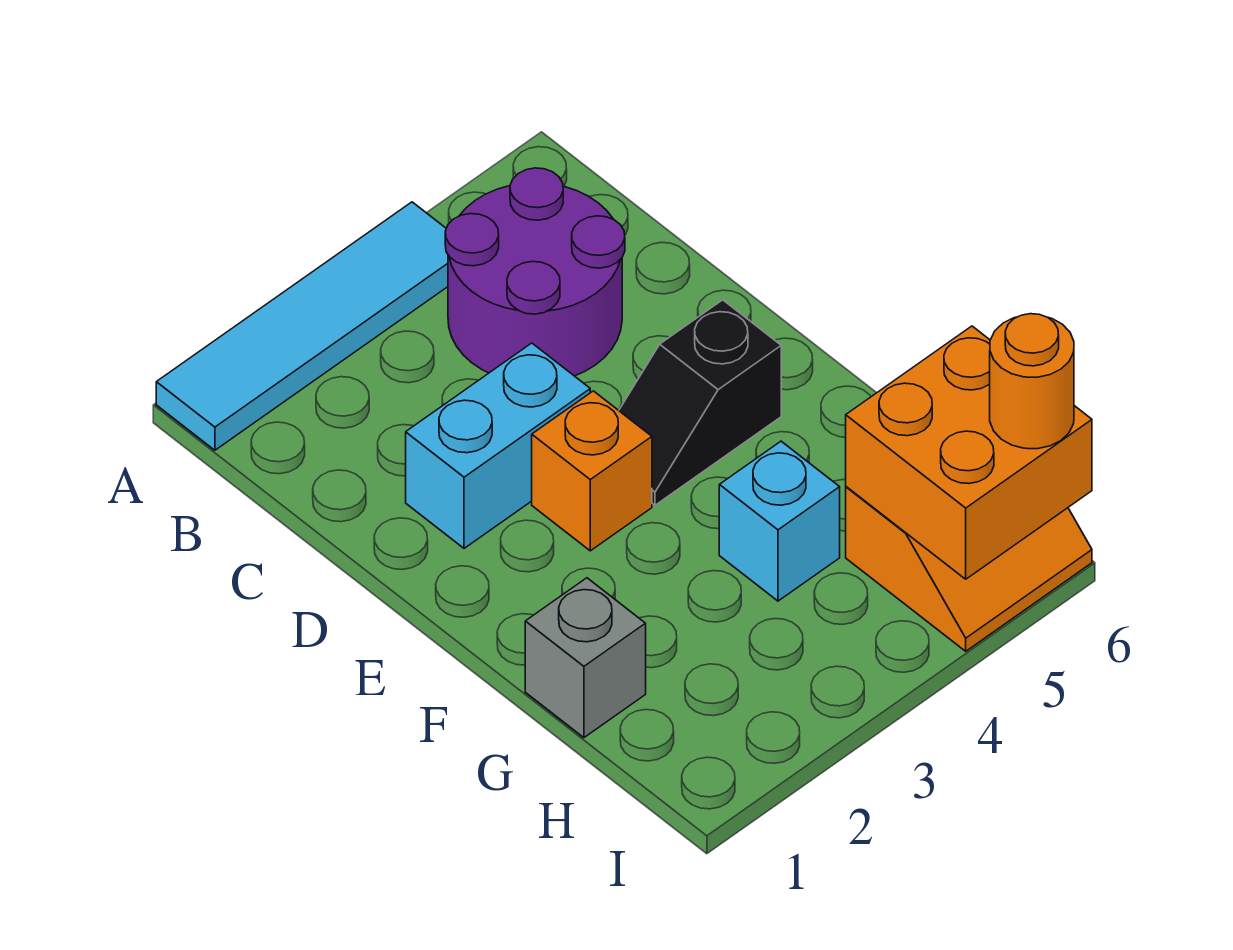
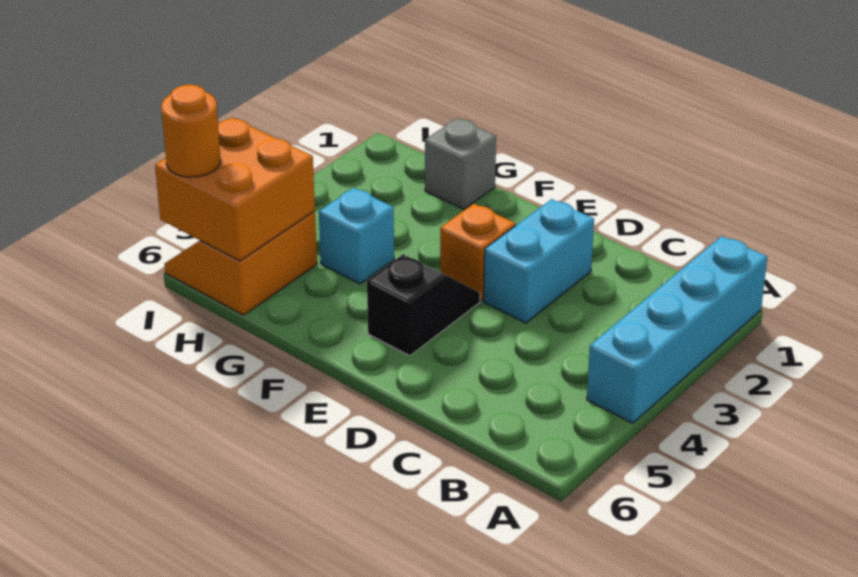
cyan 1x4 tile [156,202,448,450] -> cyan 1x4 brick [587,236,767,423]
purple 2x2 round brick [445,168,625,376] -> none

